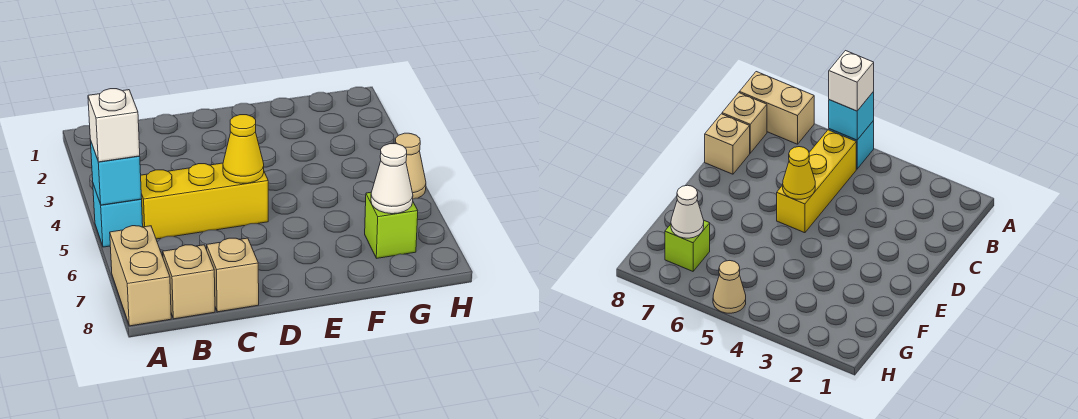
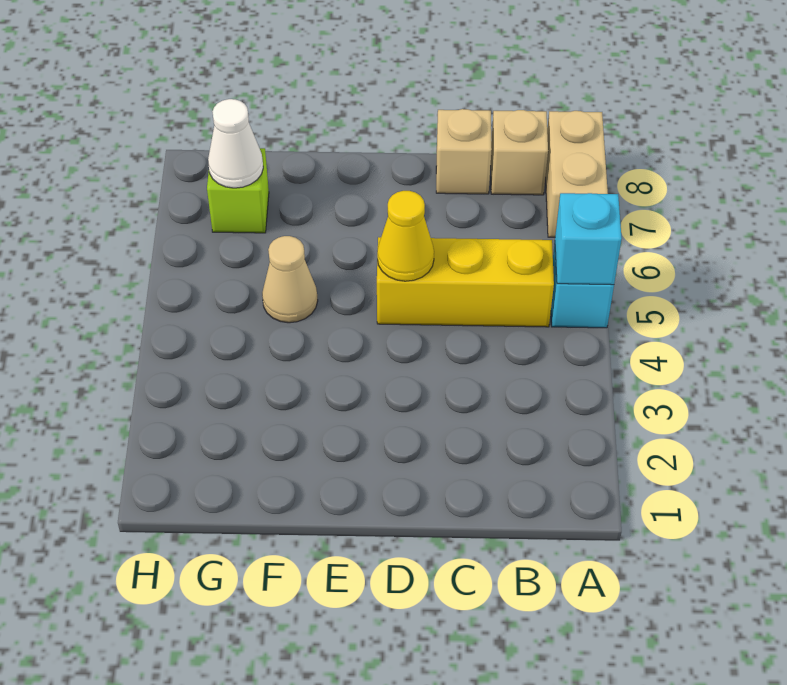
white 1x1 brick [88,89,140,162] -> none
tan 1x1 cone [395,133,426,199] -> tan 1x1 cone moved to [262,236,318,323]

